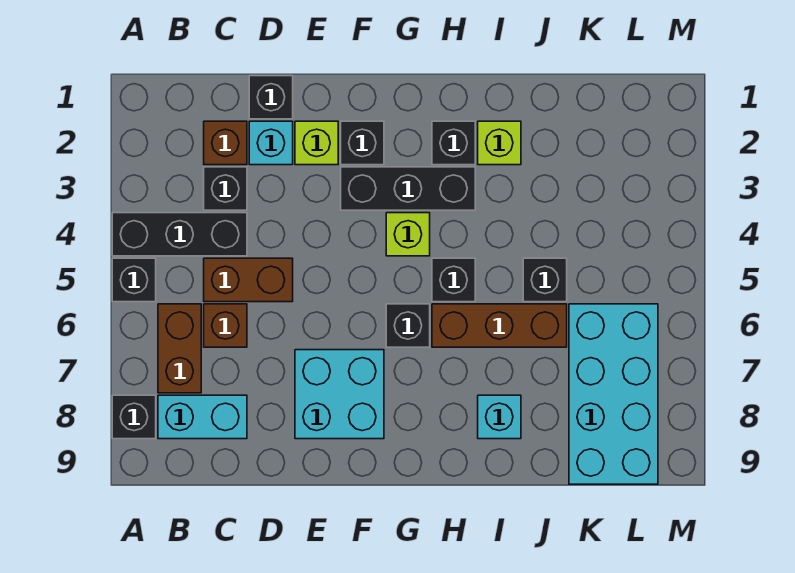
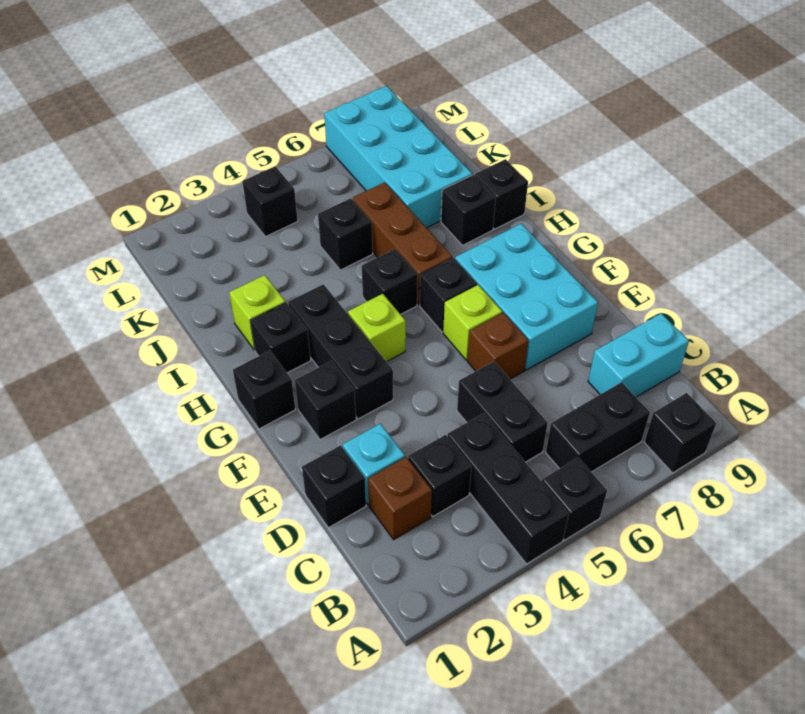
brown 1x2 brick [158,304,201,393] -> black 1x2 brick [546,382,650,472]
cyan 1x2 brick [158,395,247,439] -> cyan 1x2 brick turned to [588,313,689,397]
brown 1x2 brick [204,258,293,302] -> black 1x2 brick [457,362,548,462]
brown 1x1 brick [204,304,247,347] -> brown 1x1 brick moved to [468,313,529,379]
lime 1x1 brick [295,121,338,165] -> lime 1x1 brick moved to [443,285,502,360]
cyan 2x2 brick [295,350,384,439] -> cyan 2x3 brick [455,224,598,370]
none -> black 1x1 brick [233,351,295,429]
cyan 1x1 brick [478,395,521,439] -> black 1x1 brick [441,175,496,245]
none -> black 1x1 brick [475,159,528,229]
cyan 2x4 brick [569,304,658,484] -> cyan 2x4 brick turned to [324,86,472,228]
none -> black 1x1 brick [242,166,298,237]

